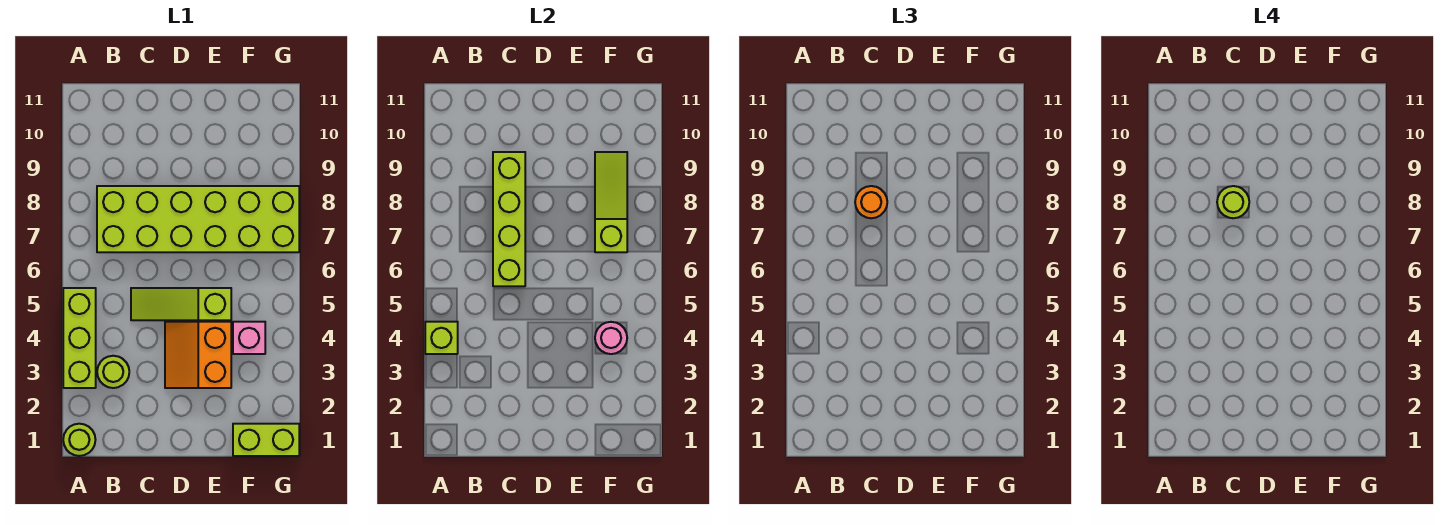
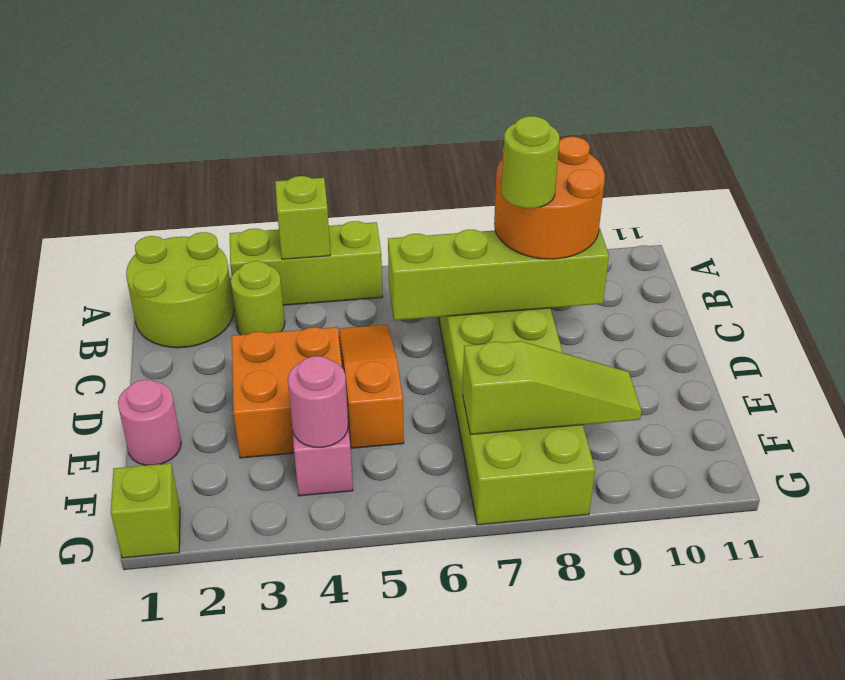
lime 1x1 round brick [63,424,95,456] -> lime 2x2 round brick [126,232,234,348]
lime 1x3 slope [131,288,231,320] -> orange 1x3 slope [339,325,404,448]
orange 1x1 round brick [855,186,887,218] -> orange 2x2 round brick [494,137,605,259]
orange 2x2 slope [165,322,231,388] -> orange 2x2 brick [232,327,342,458]
none -> pink 1x1 round brick [118,380,181,465]
lime 1x2 brick [233,424,299,456] -> lime 1x1 brick [111,463,180,558]

